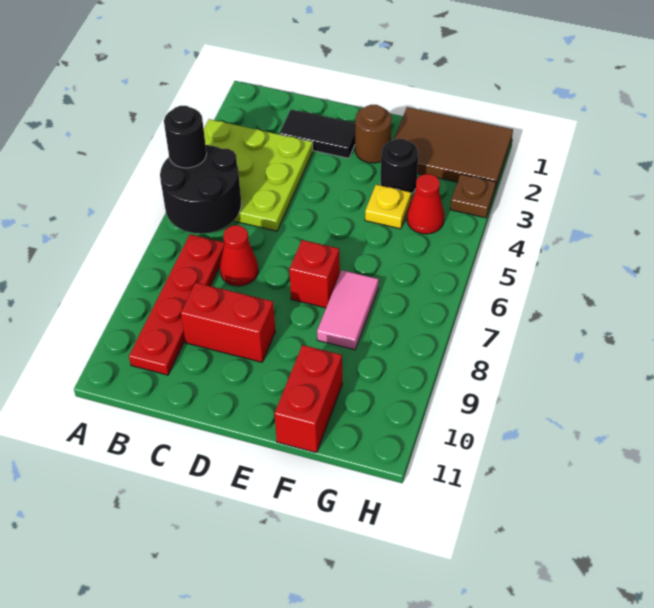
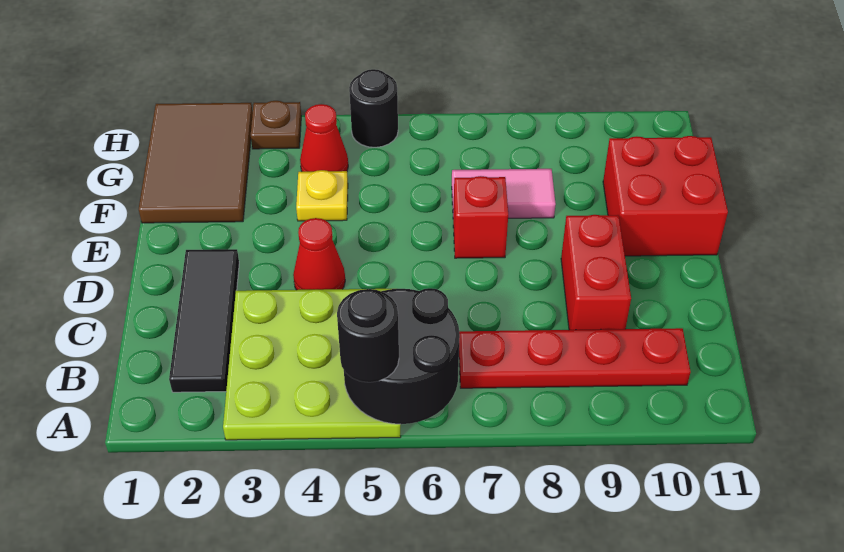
black 1x2 tile [279,110,355,158] -> black 1x3 tile [169,249,239,392]
red 1x1 cone [220,225,258,286] -> red 1x1 cone moved to [293,218,345,290]
brown 1x1 round brick [355,105,392,163] -> none
black 1x1 round brick [380,139,418,194] -> black 1x1 round brick moved to [349,69,398,147]
red 1x2 brick [274,345,342,453] -> red 2x2 brick [603,136,728,256]

